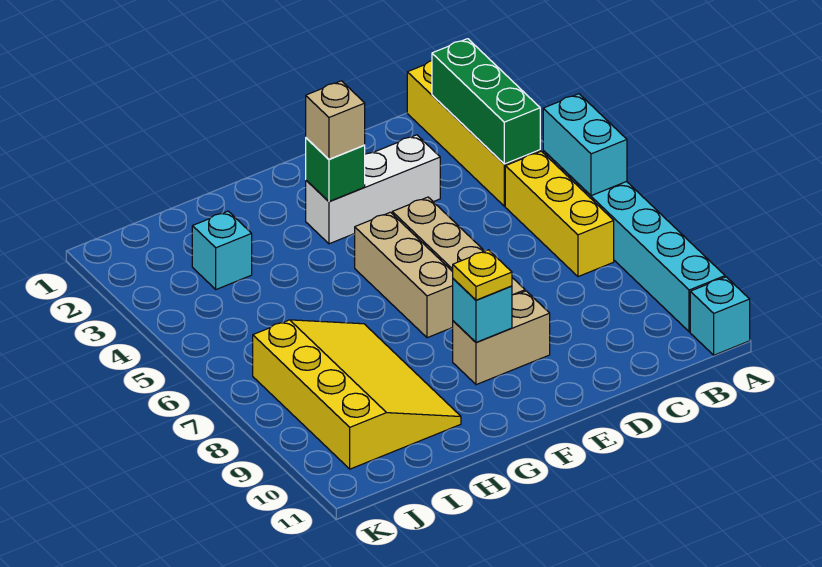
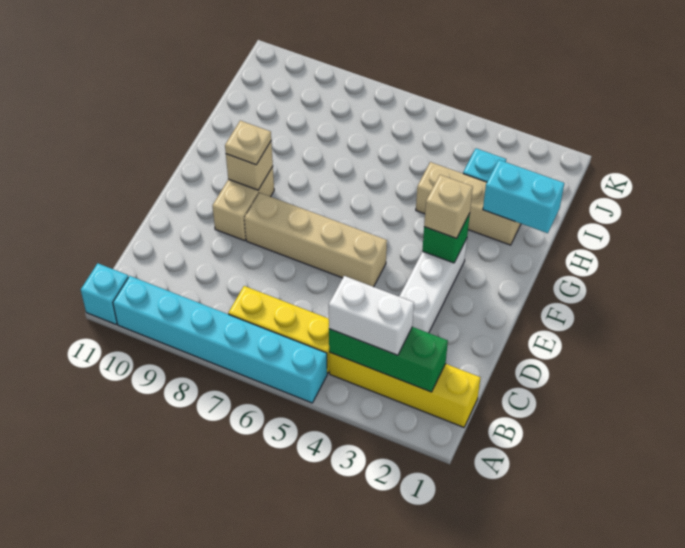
cyan 1x2 brick [543,94,627,196] -> cyan 1x2 brick moved to [483,160,564,233]
none -> white 1x2 brick [329,276,414,355]
tan 1x3 brick [355,212,453,338] -> tan 1x3 brick moved to [416,162,521,245]
cyan 1x1 brick [453,279,512,343] -> tan 1x1 brick [226,142,273,190]
yellow 1x1 plate [453,250,512,300] -> tan 1x1 plate [225,121,271,165]
yellow 3x4 slope [253,320,461,469] -> none

